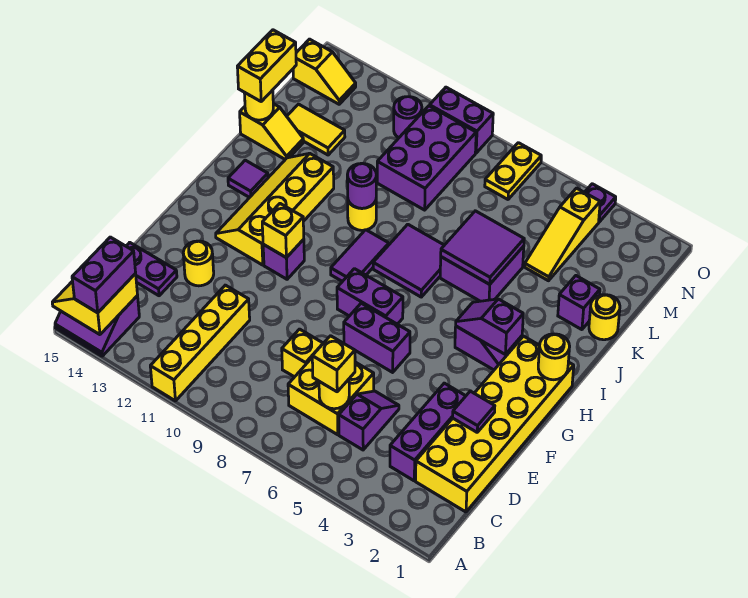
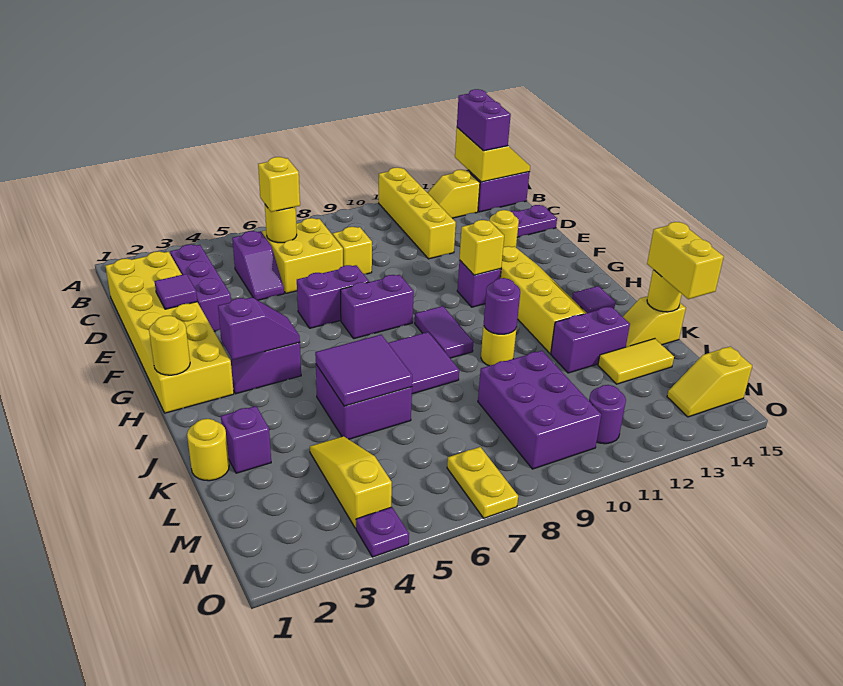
none -> yellow 1x2 slope [428,170,480,218]
purple 1x2 brick [430,87,493,153] -> purple 1x2 brick moved to [551,306,630,373]

